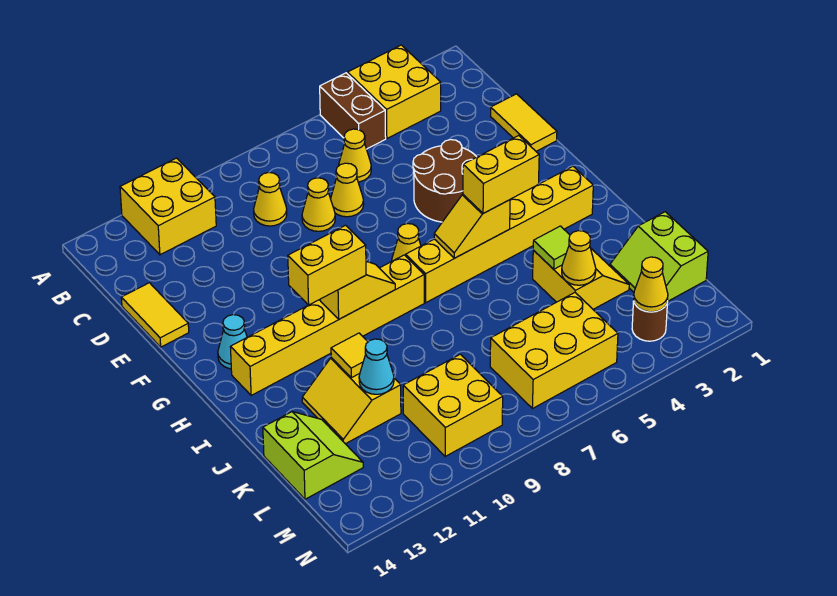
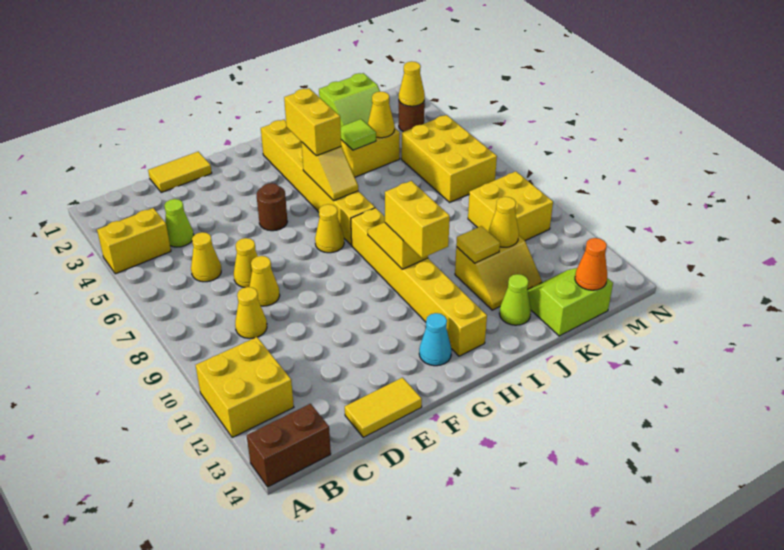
yellow 2x2 brick [348,45,441,138] -> yellow 1x2 brick [97,208,171,274]
brown 1x2 brick [320,73,386,149] -> brown 1x2 brick moved to [247,404,331,487]
none -> lime 1x1 cone [164,199,194,247]
brown 2x2 round brick [413,140,476,222] -> brown 1x1 round brick [256,183,288,231]
none -> lime 1x1 cone [499,274,531,325]
cyan 1x1 cone [359,339,394,394] -> yellow 1x1 cone [489,197,519,247]
none -> orange 1x1 cone [575,238,607,290]

